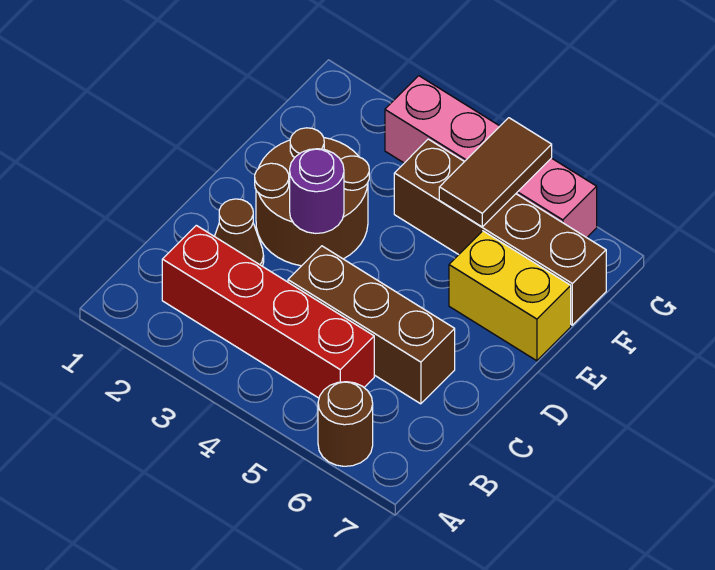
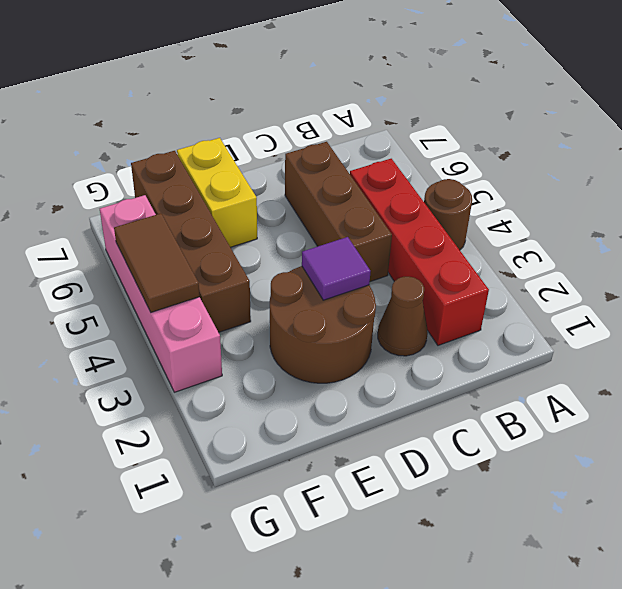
brown 1x1 round brick [318,382,373,466] -> brown 1x1 round brick moved to [424,179,472,250]
purple 1x1 round brick [290,149,344,233] -> purple 1x1 tile [302,237,371,300]
brown 1x2 tile [439,118,552,227] -> brown 1x2 tile turned to [114,213,200,312]

